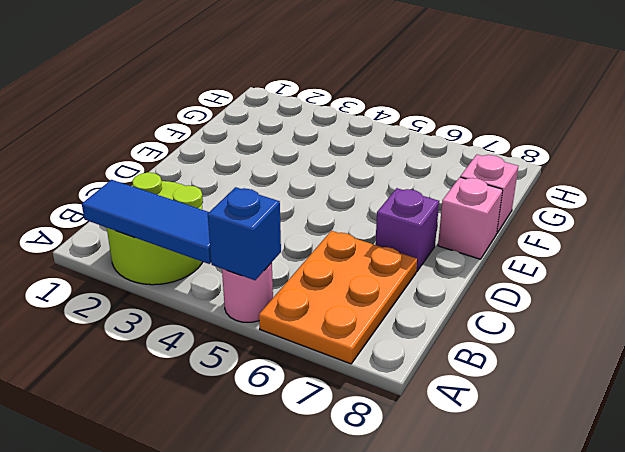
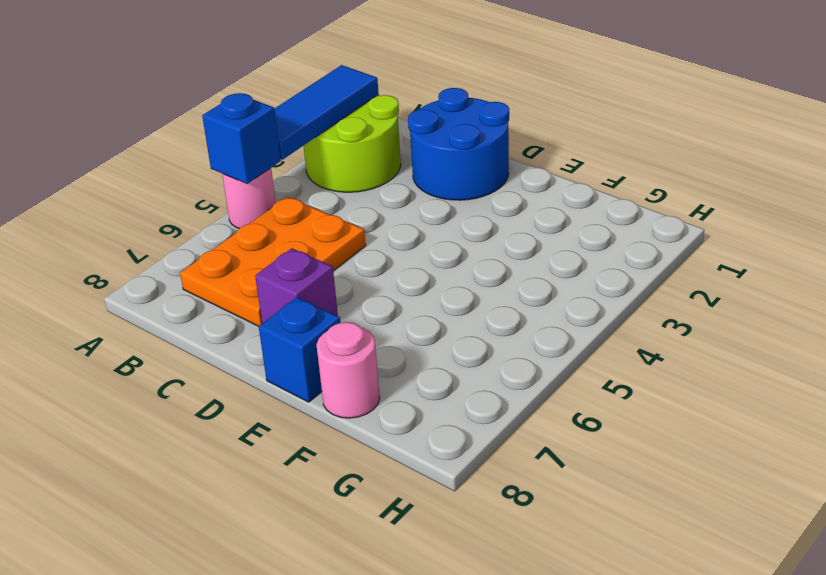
orange 2x3 plate [259,231,417,364] -> orange 2x3 plate turned to [180,197,366,326]
none -> blue 2x2 round brick [408,88,509,200]
pink 1x1 brick [438,177,503,259] -> blue 1x1 brick [259,297,340,402]
pink 1x1 brick [460,155,518,233] -> pink 1x1 round brick [316,322,380,418]

